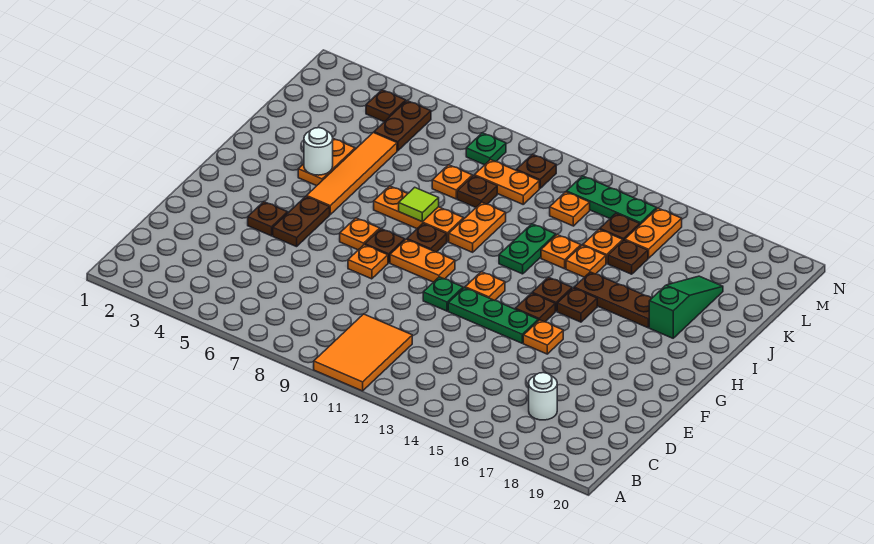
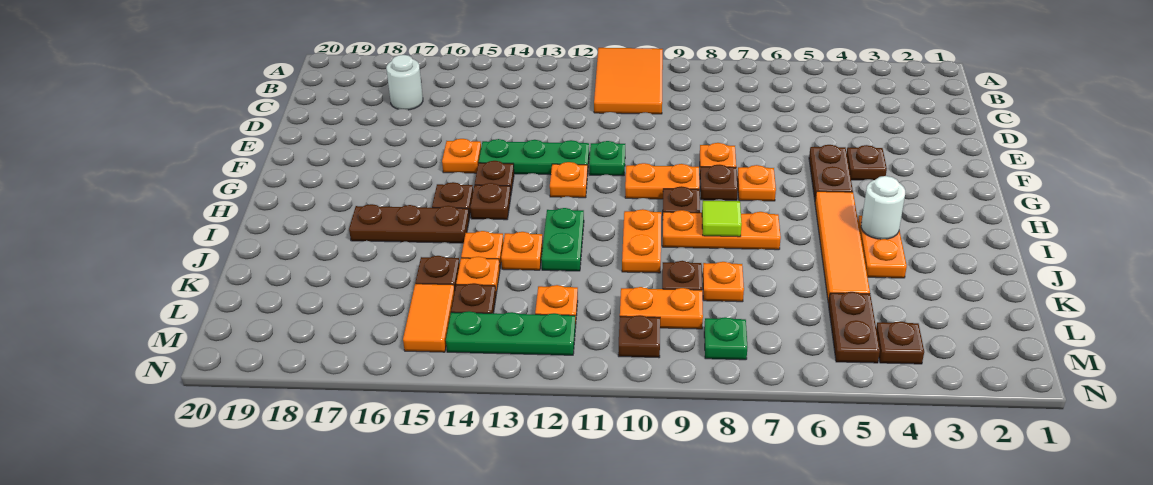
green 1x3 slope [649,276,723,338] -> none
orange 1x2 plate [625,208,682,258] -> orange 1x2 tile [403,284,455,352]

